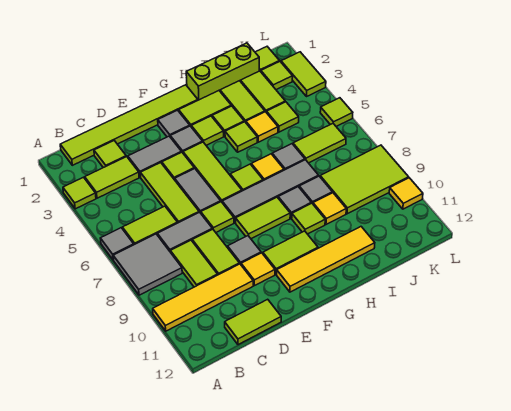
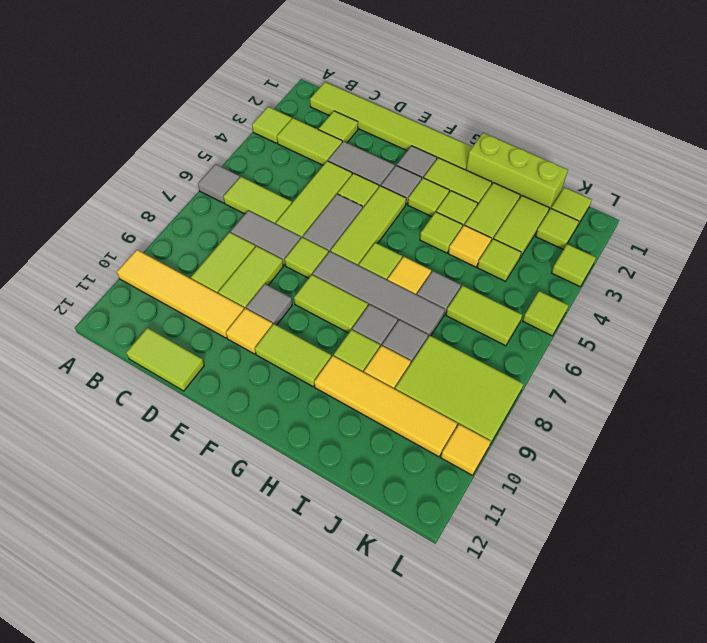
grey 2x2 tile [113,234,182,295] -> none
yellow 1x4 tile [277,227,375,292] -> yellow 1x4 tile moved to [314,356,457,457]
lime 1x2 tile [281,52,326,96] -> lime 1x1 tile [552,244,596,287]

